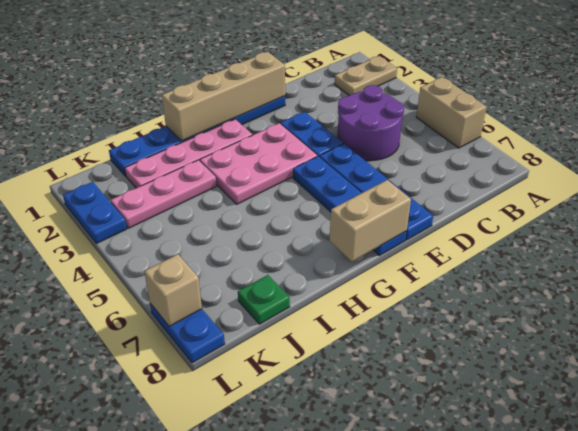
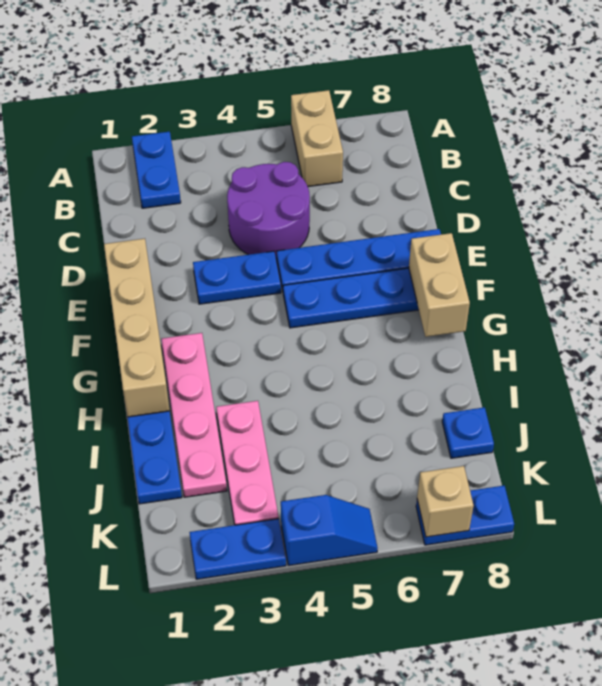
tan 1x2 plate [335,56,397,95] -> blue 1x2 plate [132,132,181,208]
tan 1x2 brick [416,77,487,148] -> tan 1x2 brick turned to [291,90,343,187]
pink 2x3 plate [200,123,317,204] -> none
green 1x1 plate [238,275,290,324] -> blue 1x1 plate [442,407,494,458]
none -> blue 1x2 slope [281,495,378,566]

